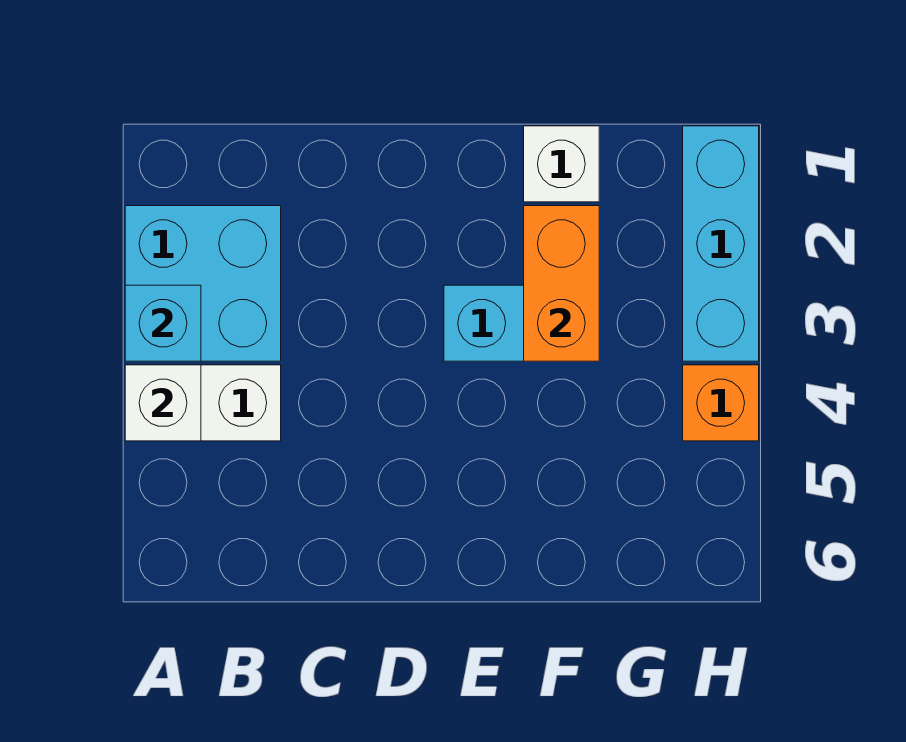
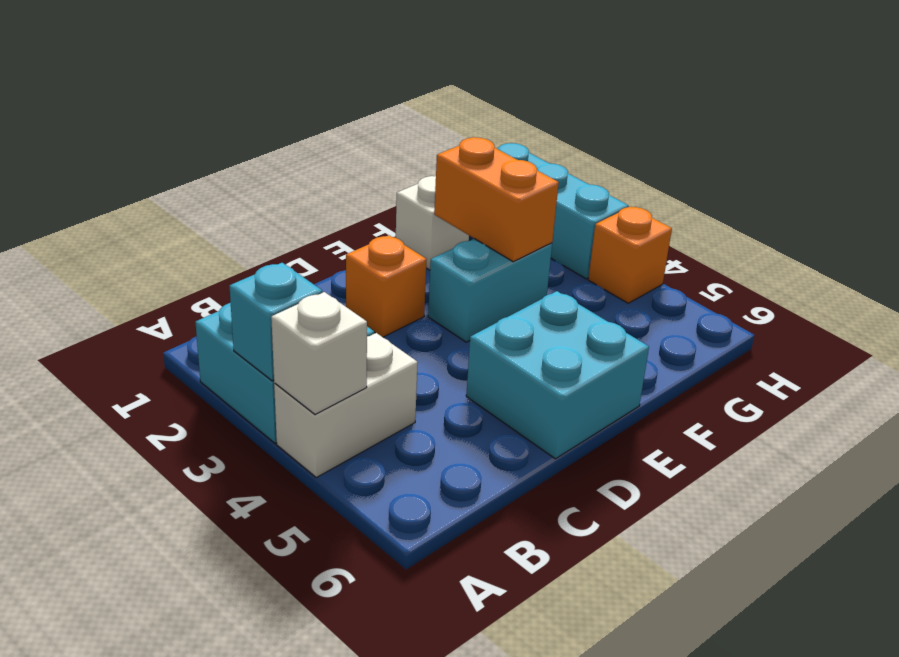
none -> orange 1x1 brick [346,235,427,337]
none -> cyan 2x2 brick [466,291,649,459]

